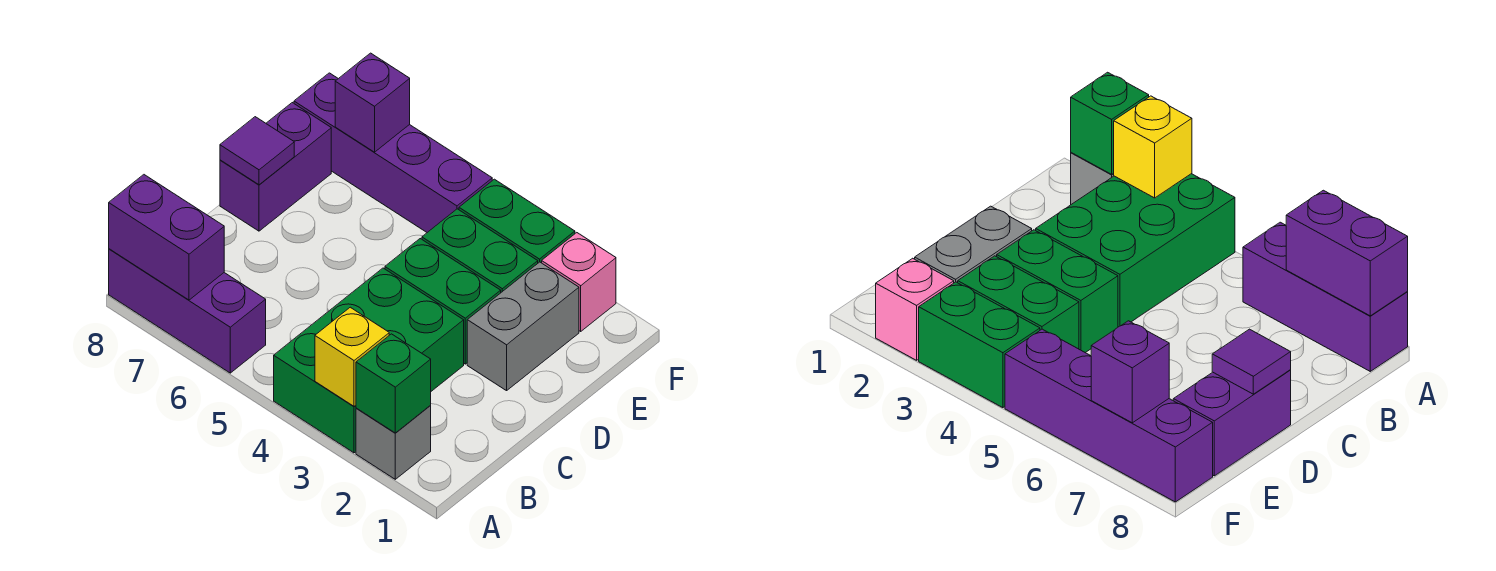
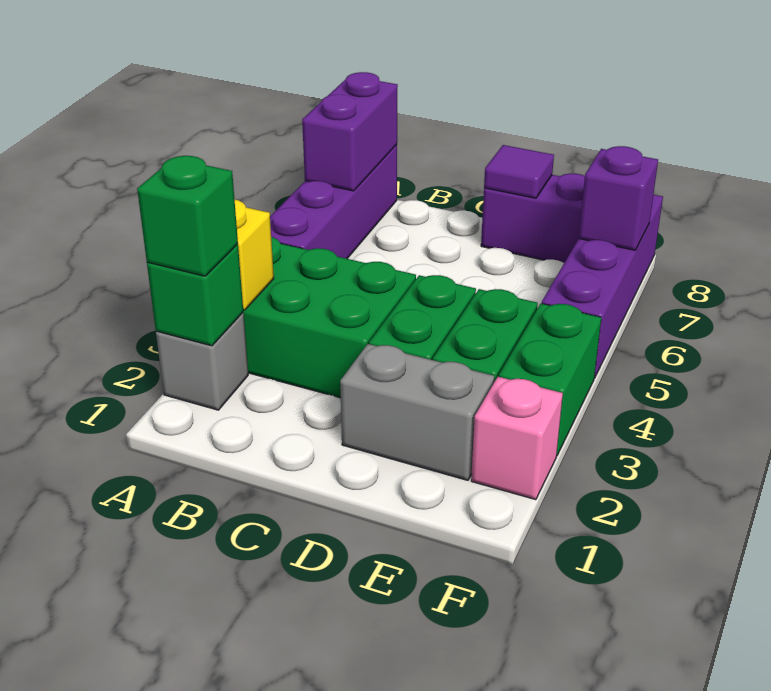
none -> green 1x1 brick [137,156,238,276]
purple 1x3 brick [109,249,266,373] -> purple 1x4 brick [270,145,397,259]

